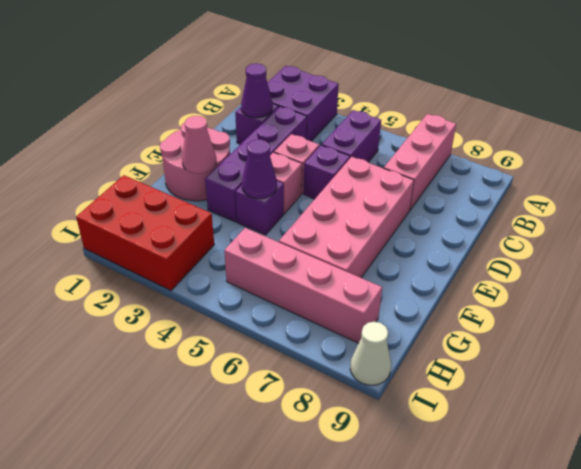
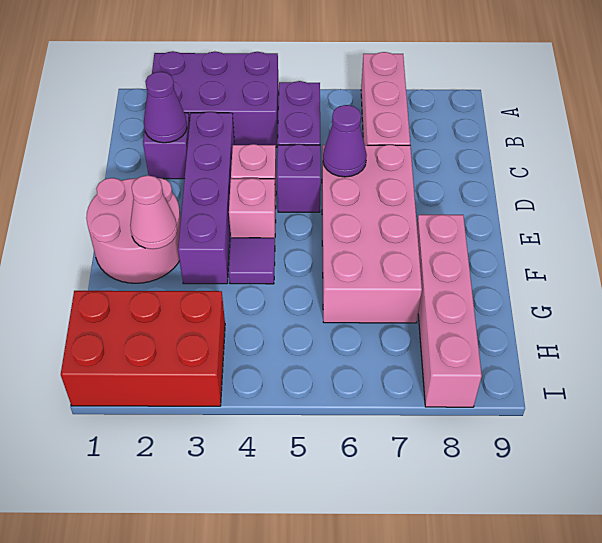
purple 2x2 brick [267,66,339,141] -> purple 2x3 brick [152,51,279,147]
purple 1x1 brick [235,181,284,235] -> purple 1x1 tile [229,238,275,284]
purple 1x1 cone [242,139,277,199] -> purple 1x1 cone moved to [323,105,367,177]
pink 1x4 brick [224,228,382,343] -> pink 1x4 brick turned to [417,215,482,407]
white 1x1 cone [350,322,391,385] -> none

